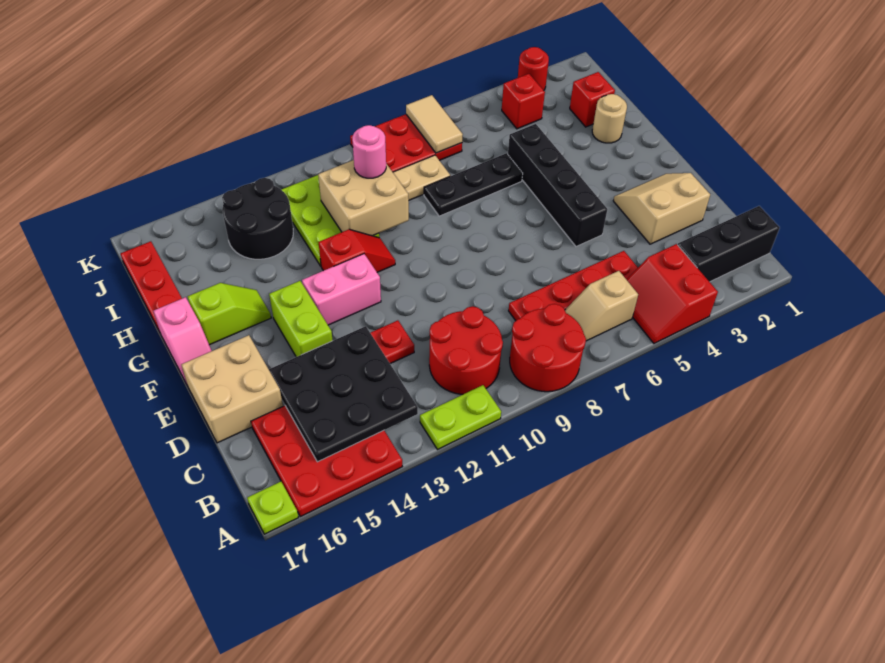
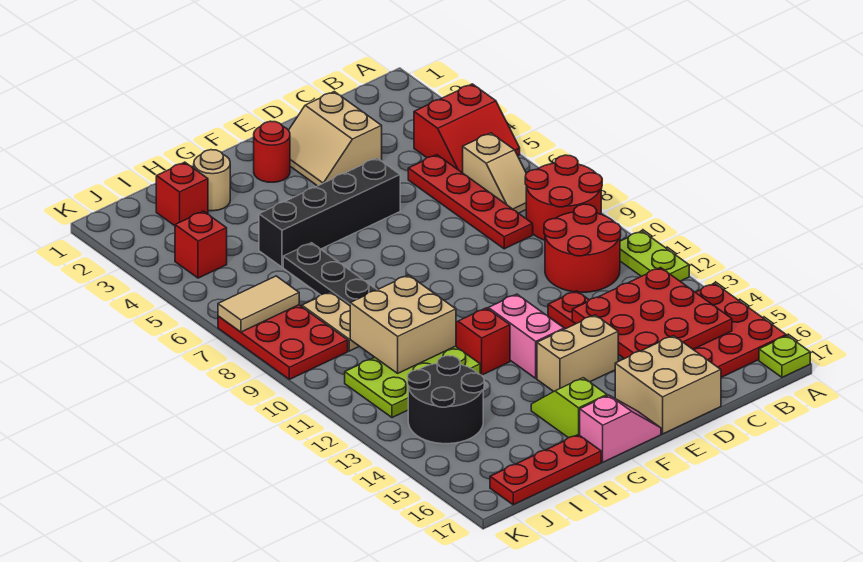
black 1x3 brick [678,206,780,282] -> none
black 3x3 plate [269,326,418,462] -> red 3x3 plate [572,268,732,359]
lime 1x2 brick [269,281,333,357] -> tan 1x2 brick [537,315,618,392]
pink 1x1 round brick [352,125,386,178] -> none
red 1x1 round brick [518,47,549,90] -> red 1x1 round brick moved to [254,121,290,182]

